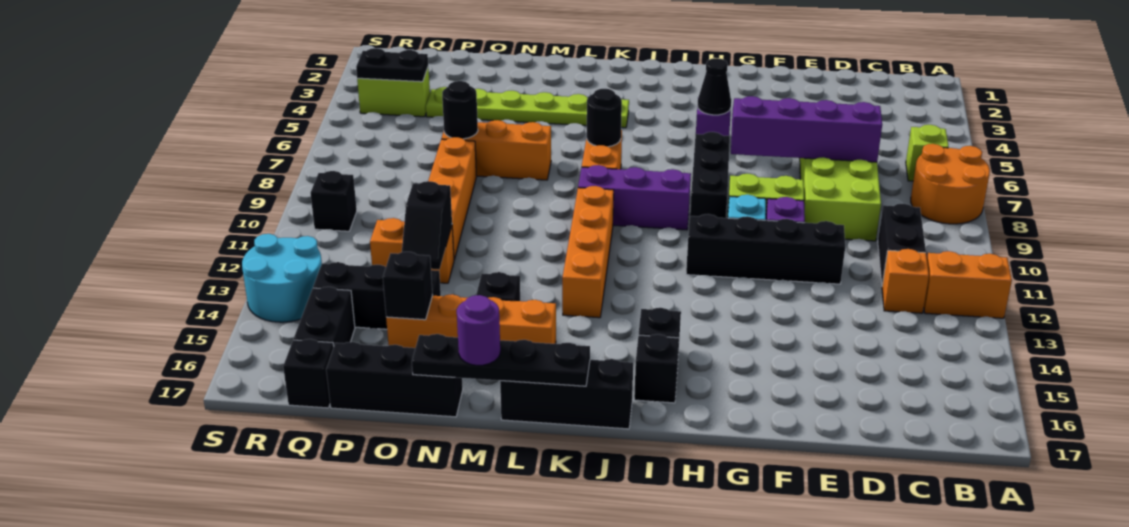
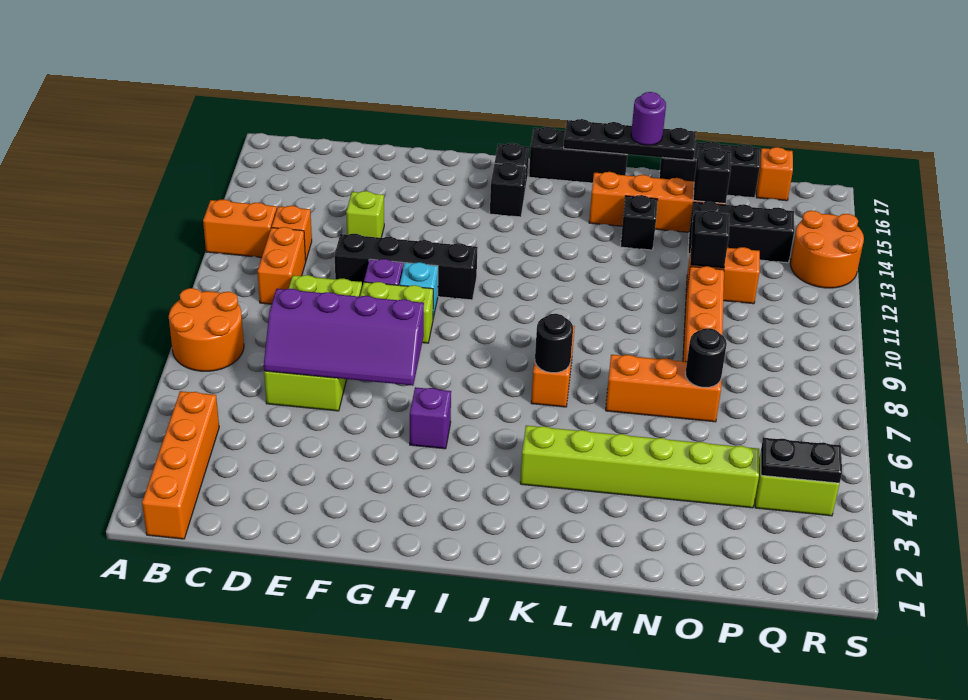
lime 1x1 brick [906,125,949,181] -> lime 1x1 brick moved to [346,191,384,238]
black 1x2 brick [878,204,926,284] -> orange 1x2 brick [258,227,306,304]
black 1x1 cone [697,58,731,115] -> none
black 1x3 brick [690,132,730,218] -> none
purple 1x3 brick [578,165,691,230] -> none
lime 1x6 plate [426,87,629,128] -> lime 1x6 brick [520,426,759,508]
orange 1x4 brick [562,186,614,318] -> orange 1x4 brick moved to [142,391,219,539]
black 1x2 brick [294,287,355,345] -> none
black 1x1 brick [283,339,334,408] -> orange 1x1 brick [756,147,793,201]
black 1x1 brick [310,171,357,231] -> none
cyan 2x2 round brick [242,234,322,322] -> orange 2x2 round brick [790,211,864,288]

